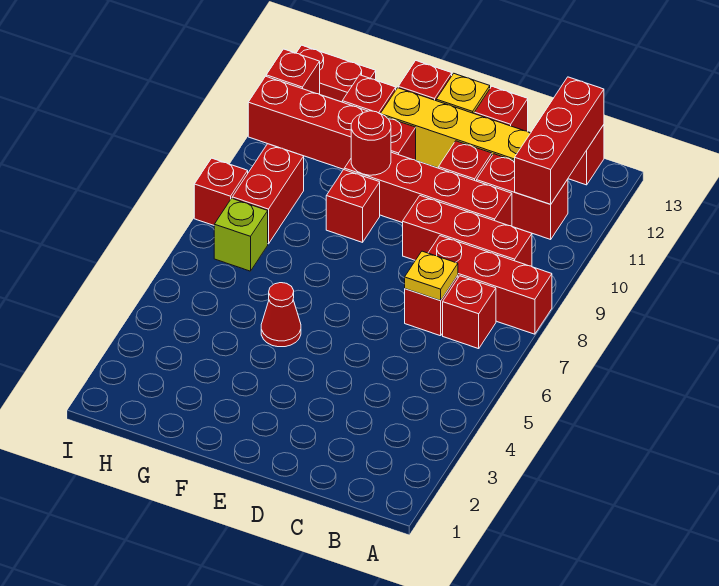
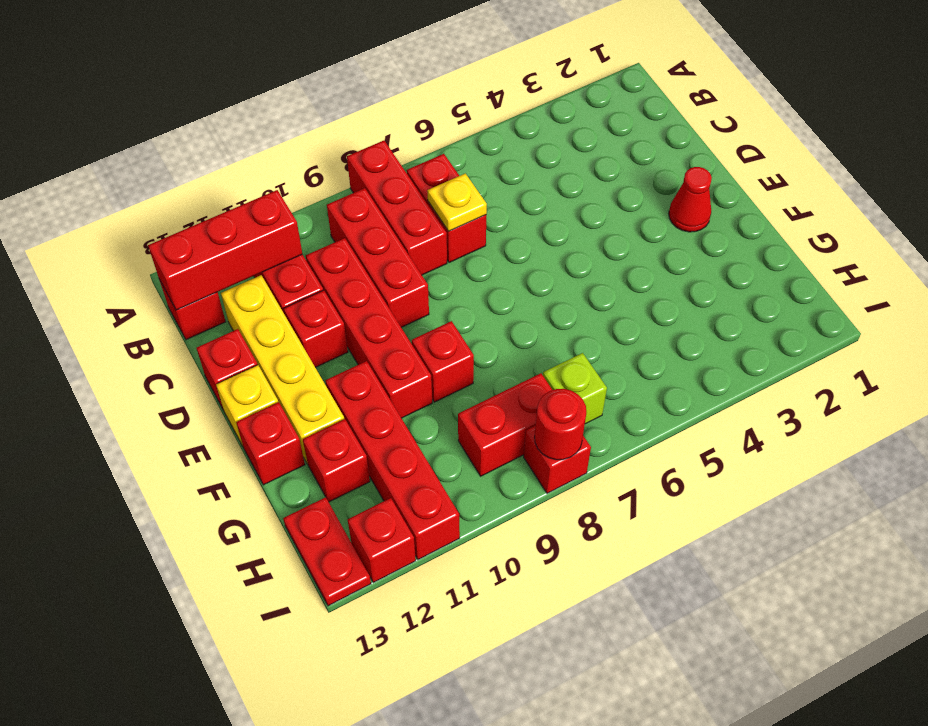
red 1x1 cone [261,283,301,347] -> red 1x1 cone moved to [669,167,712,232]
red 1x1 round brick [351,111,391,175] -> red 1x1 round brick moved to [535,389,586,460]

